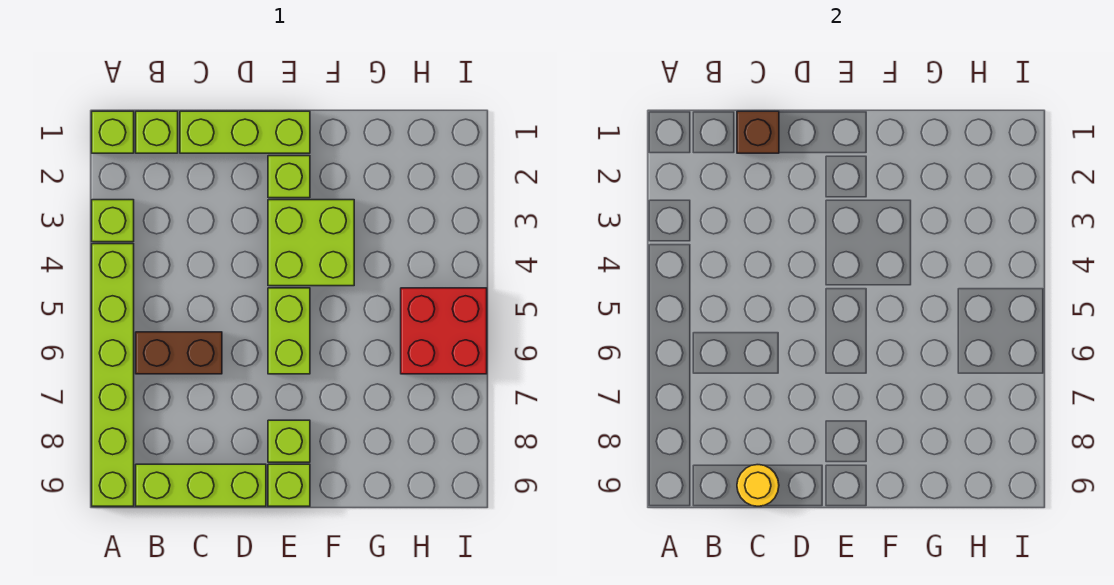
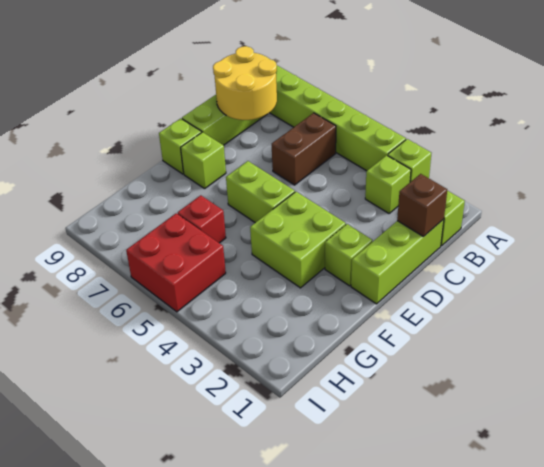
lime 1x1 brick [92,111,134,153] -> lime 1x1 brick moved to [365,155,411,214]
yellow 1x1 round brick [737,465,779,506] -> yellow 2x2 round brick [213,46,277,120]
none -> red 1x1 brick [178,195,226,243]

